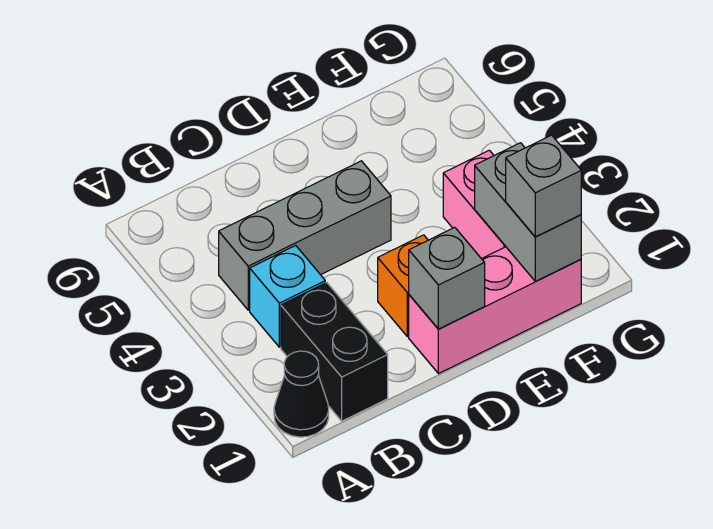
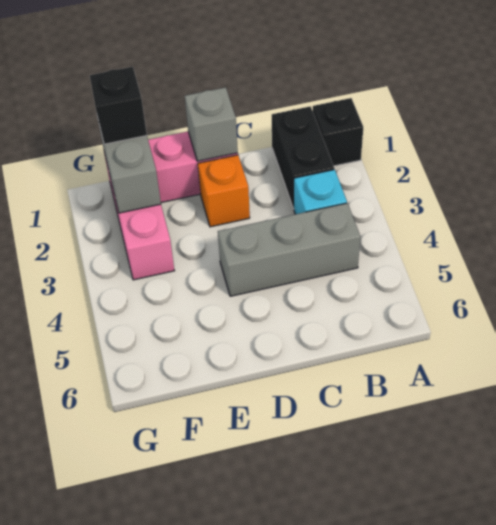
black 1x1 cone [274,351,329,437] -> black 1x1 brick [313,98,363,166]
grey 1x1 brick [506,135,581,237] -> black 1x1 brick [89,67,147,144]

